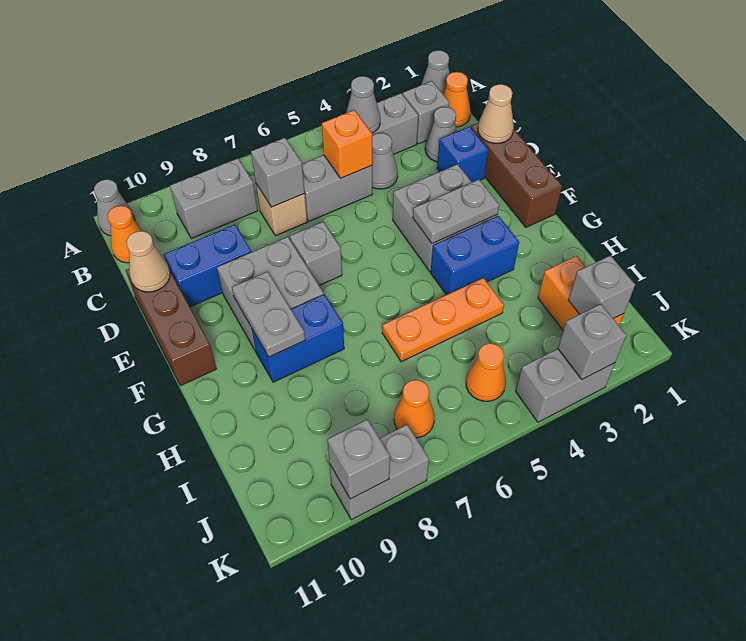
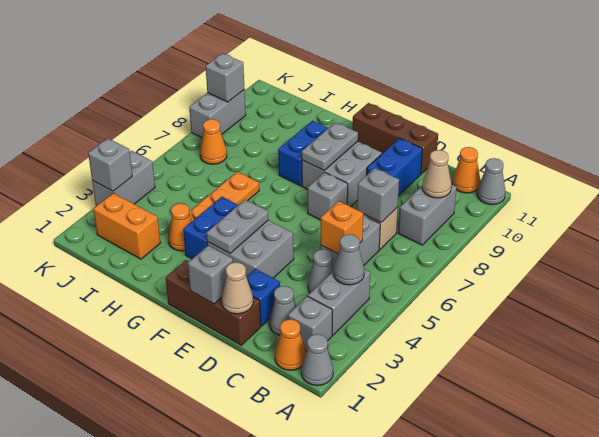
tan 1x1 cone [126,231,170,292] -> tan 1x1 cone moved to [422,150,451,198]
grey 1x2 plate [232,271,305,357] -> grey 1x2 plate turned to [302,122,358,170]
grey 1x1 brick [569,255,635,319] -> grey 1x1 brick moved to [188,246,233,304]
orange 1x1 cone [466,343,506,401] -> orange 1x1 cone moved to [168,203,192,251]

